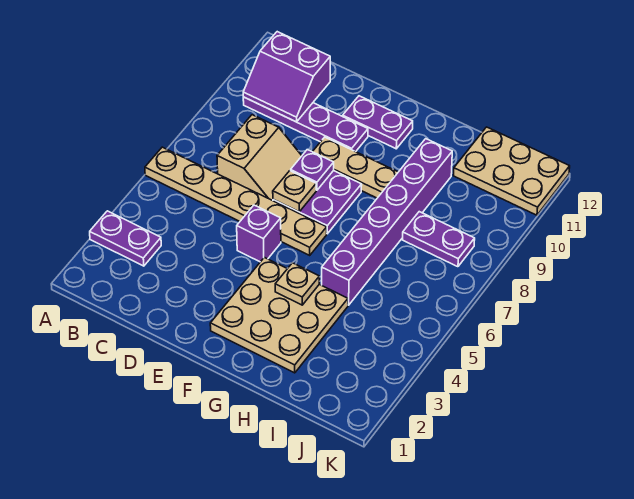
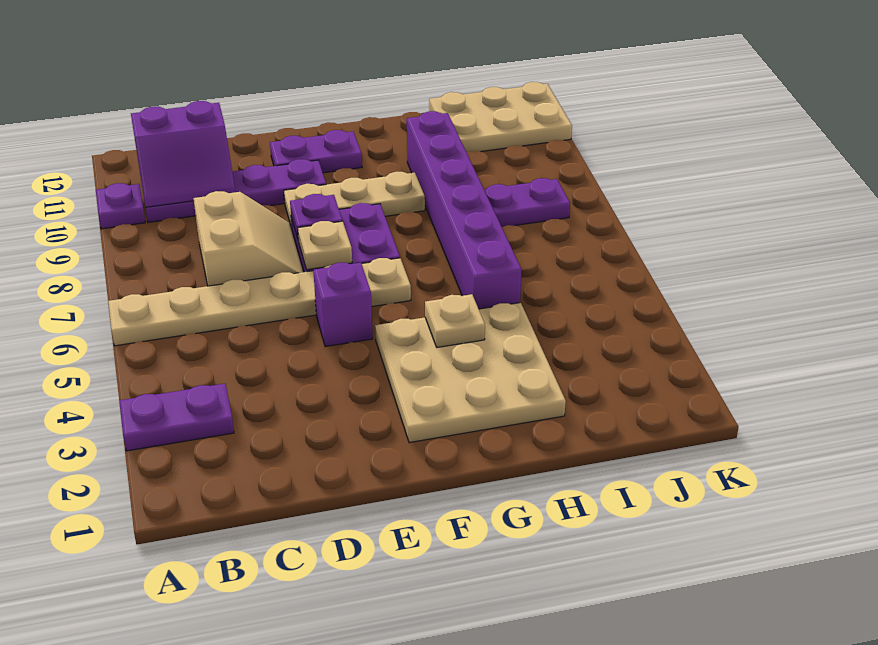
none -> purple 1x1 plate [96,183,145,229]

